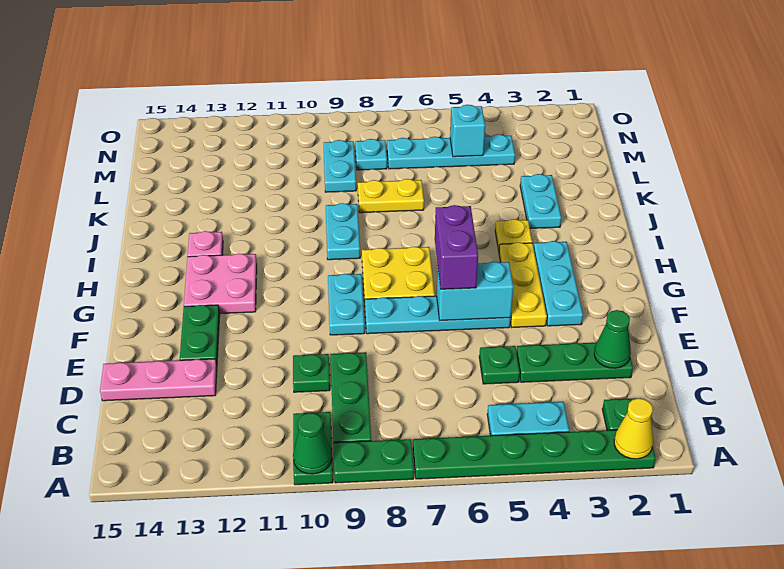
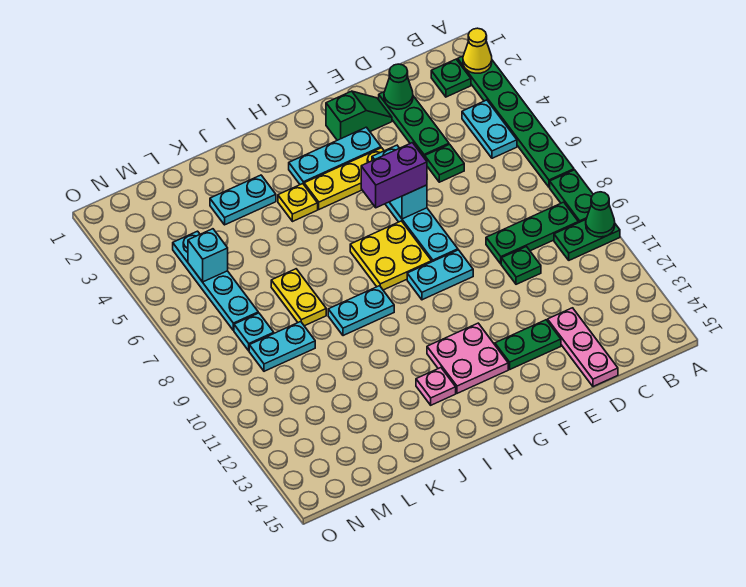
none -> green 1x2 slope [326,91,392,140]

